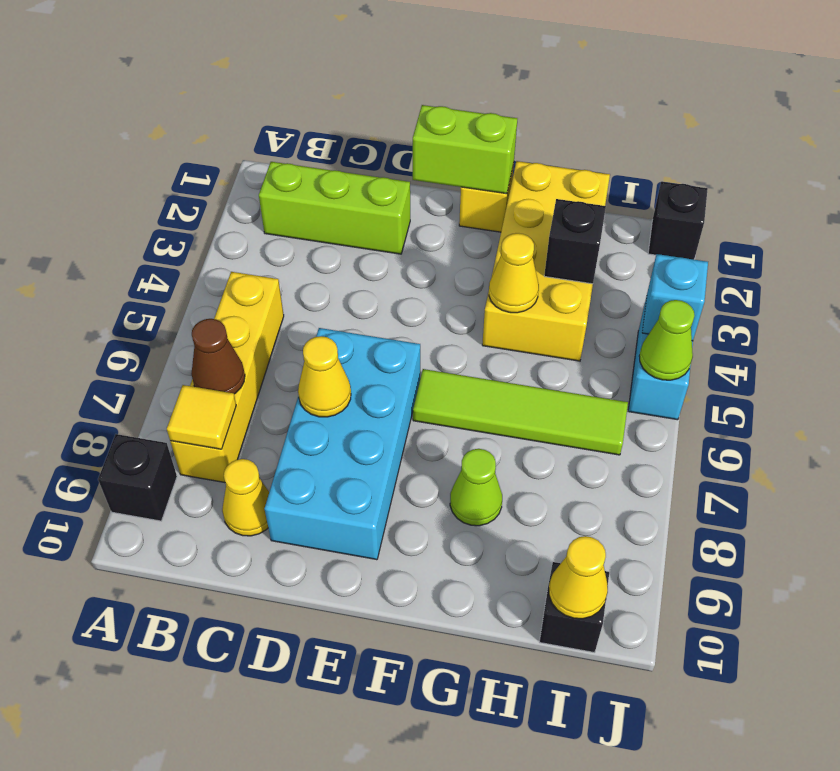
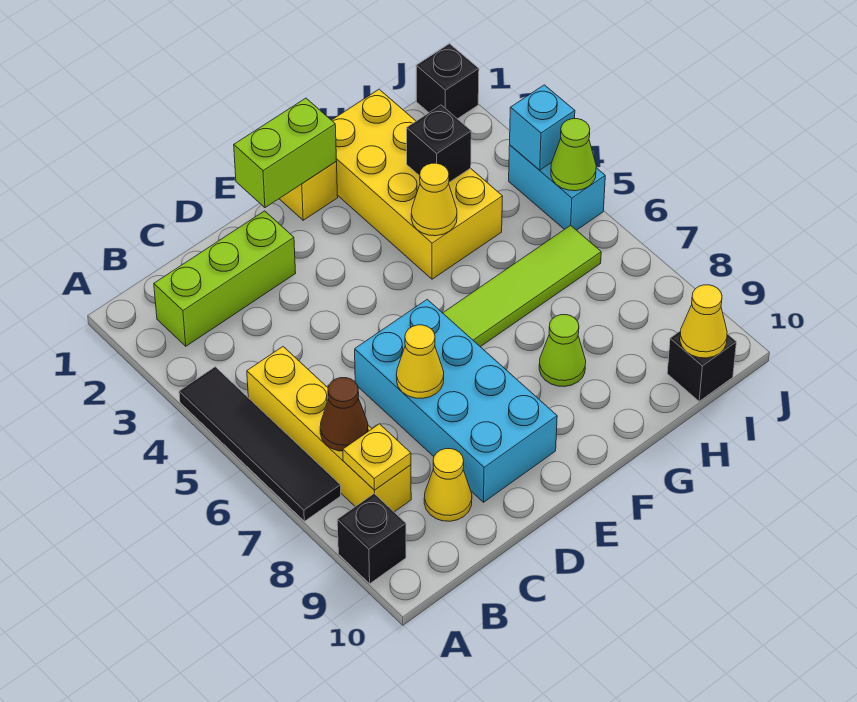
none -> black 1x4 tile [179,367,341,521]
yellow 1x1 tile [167,385,236,449] -> yellow 1x1 plate [343,424,411,490]

